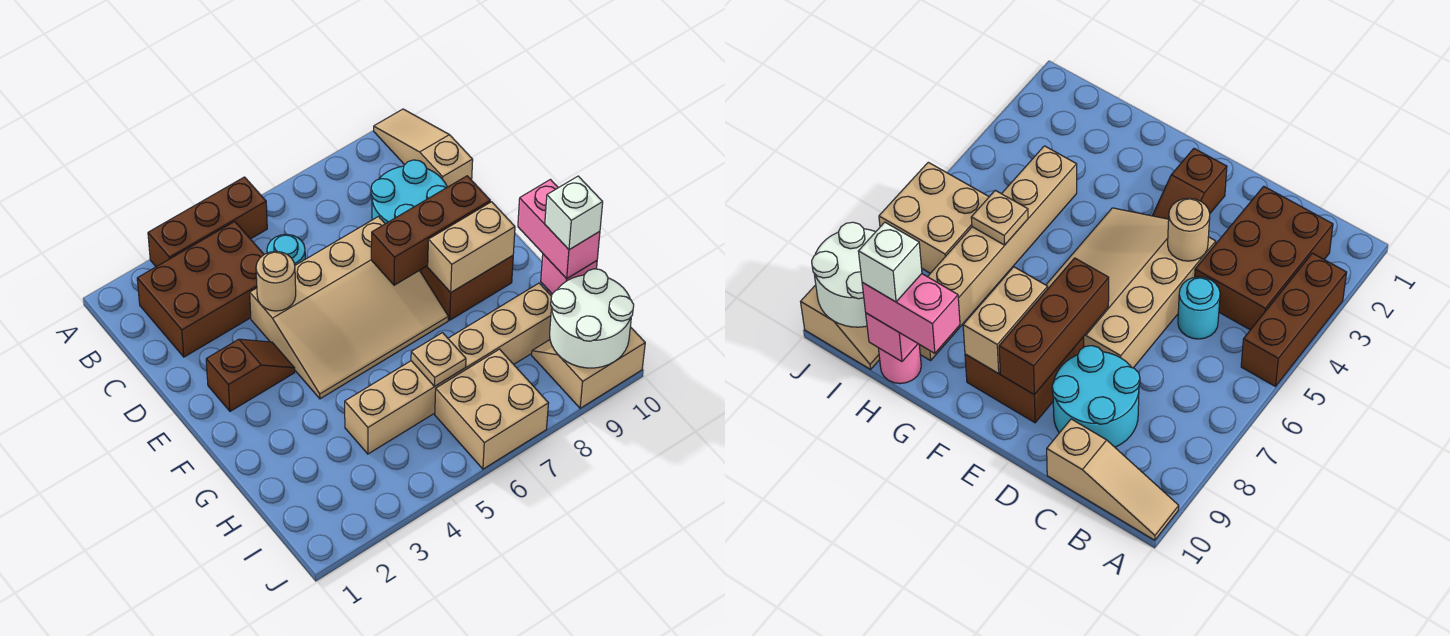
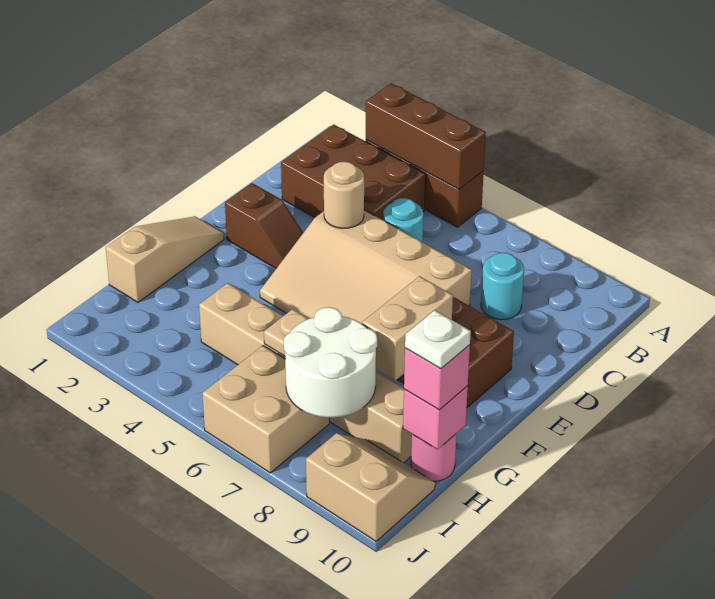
tan 1x3 slope [374,109,473,187] -> tan 1x3 slope moved to [106,216,224,302]
cyan 2x2 round brick [371,160,447,224] -> cyan 1x1 round brick [481,253,524,320]
brown 1x3 brick [371,176,490,285] -> brown 1x3 brick moved to [366,83,486,189]
tan 1x2 brick [428,202,515,292] -> tan 1x2 brick turned to [362,276,453,381]
pink 1x2 brick [518,180,600,279] -> pink 1x1 brick [404,345,470,410]
white 1x1 brick [545,176,603,250] -> white 1x1 plate [405,310,471,369]
white 2x2 round brick [550,269,634,368] -> white 2x2 round brick moved to [284,307,377,418]

